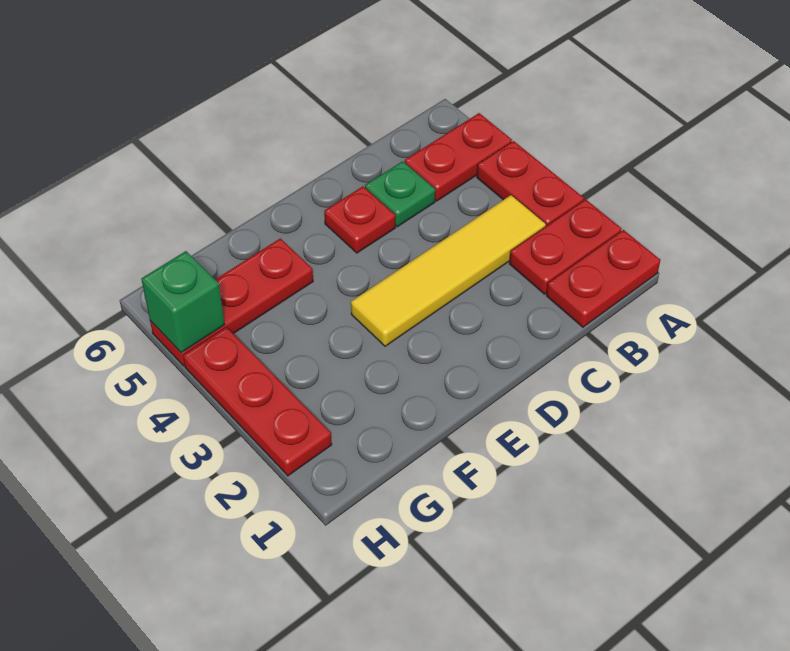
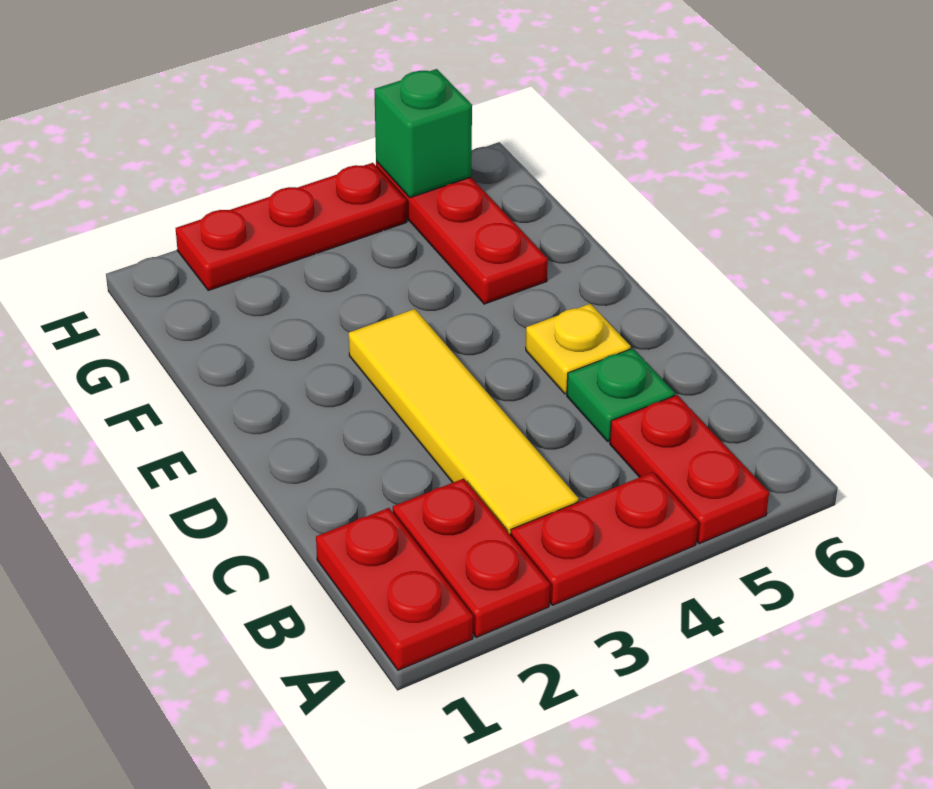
red 1x1 plate [324,186,395,253] -> yellow 1x1 plate [526,304,631,394]

